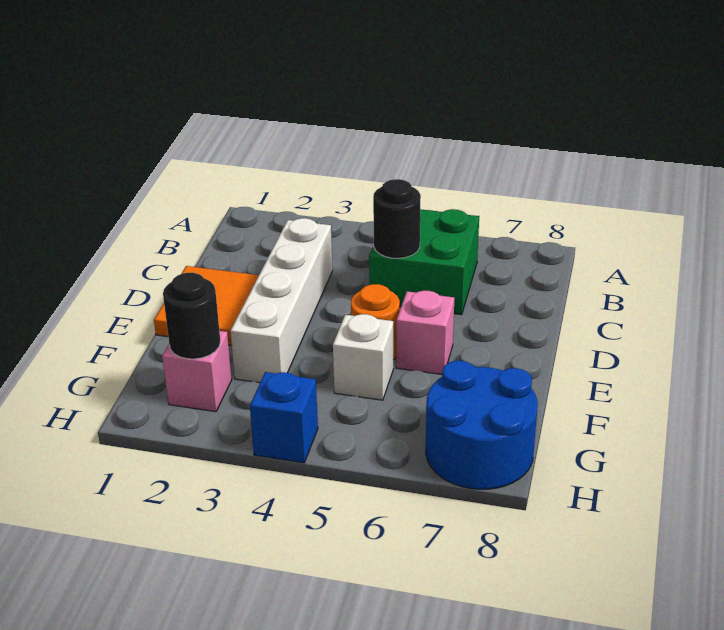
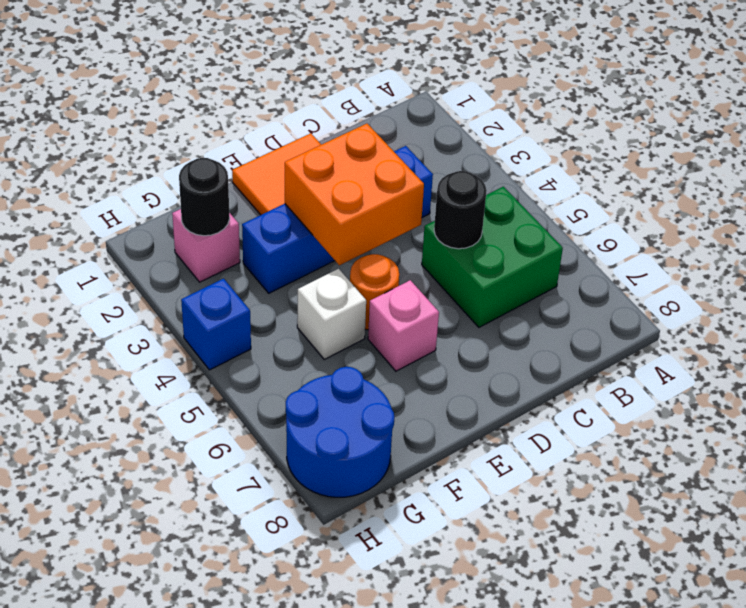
white 1x4 brick [230,218,332,383] -> blue 1x4 brick [242,146,433,293]
none -> orange 2x2 brick [285,124,424,265]

